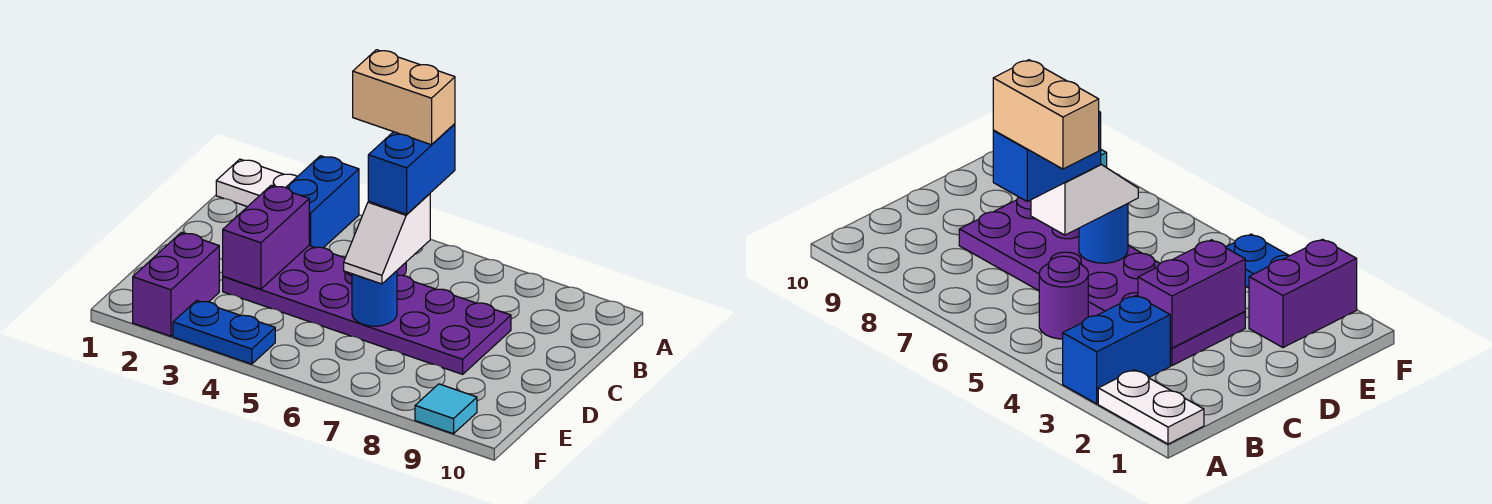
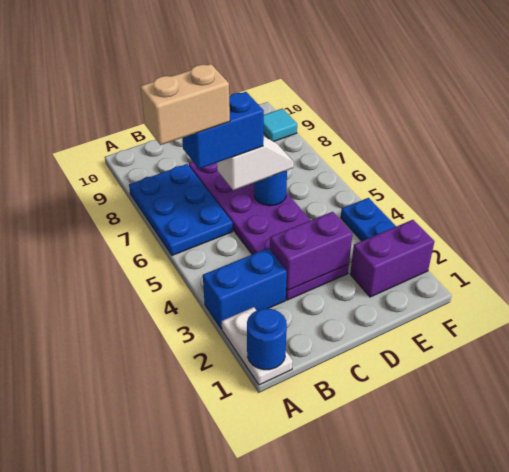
none -> blue 1x1 round brick [247,308,287,370]
none -> blue 2x3 plate [129,164,233,255]
purple 1x1 round brick [1039,256,1088,339] -> none
tan 1x2 brick [353,50,455,145] -> tan 1x2 brick turned to [140,64,230,145]

